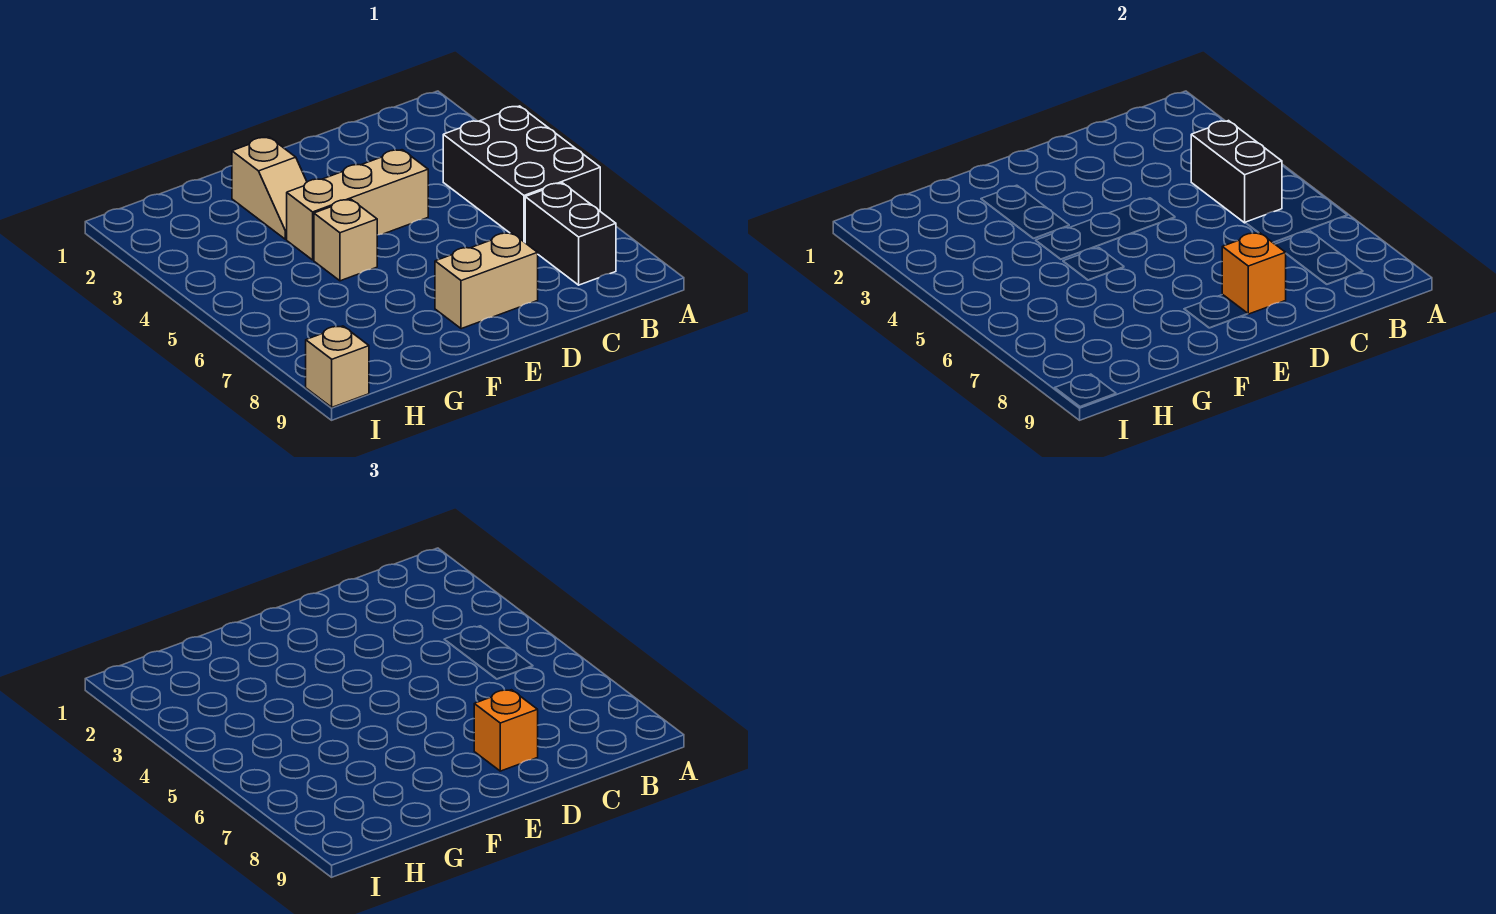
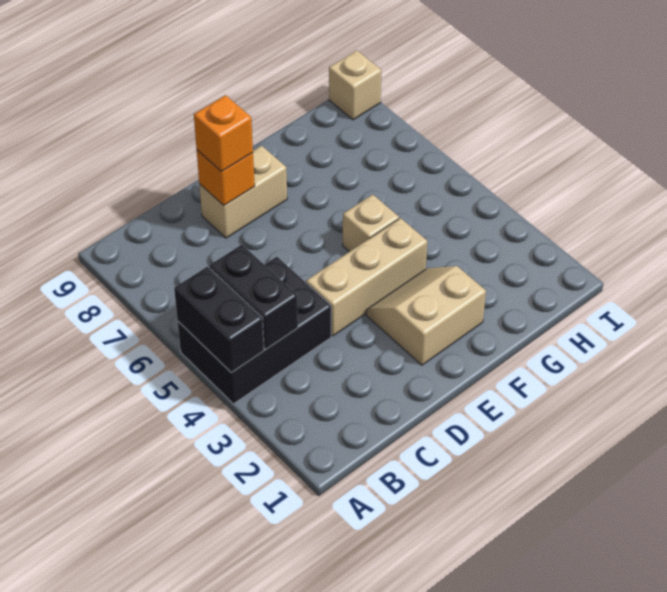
black 2x3 brick [443,106,600,242] -> black 2x3 brick turned to [178,257,331,404]
black 1x2 brick [525,183,616,285] -> black 1x2 brick moved to [174,267,264,372]
tan 1x2 slope [232,137,307,239] -> tan 2x2 slope [366,266,486,365]

